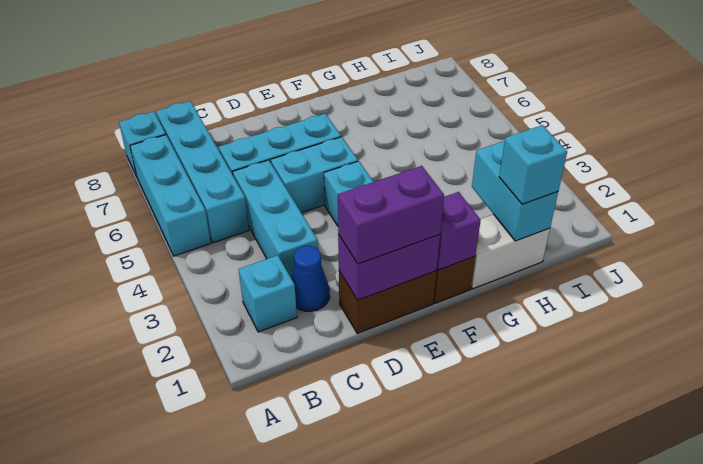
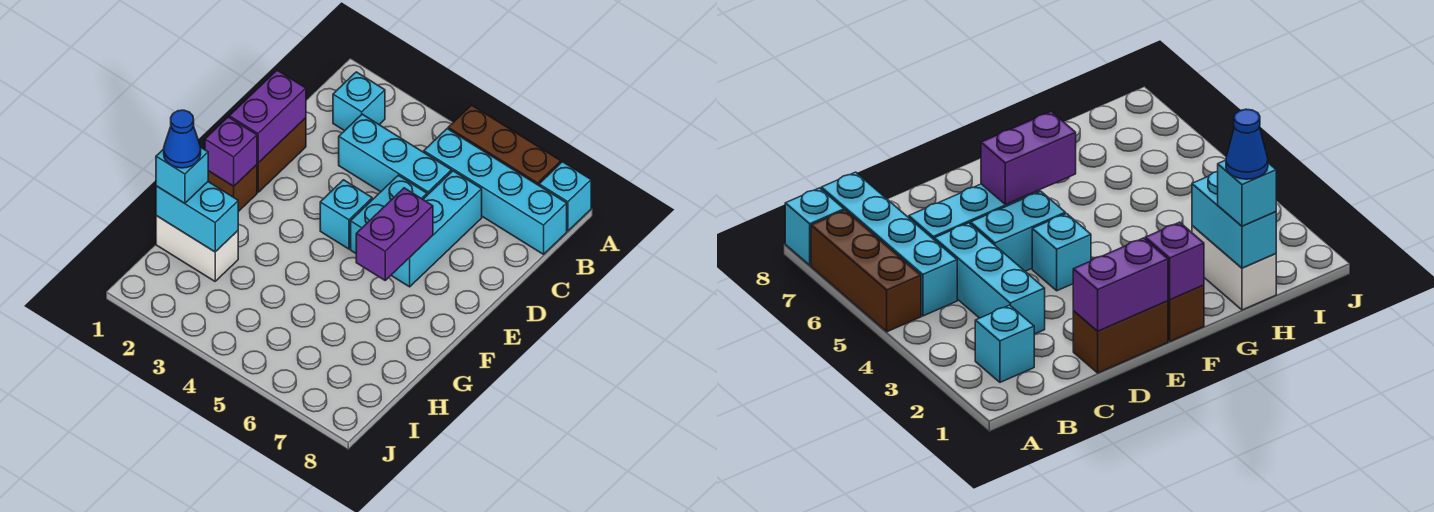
cyan 1x3 brick [130,135,211,256] -> brown 1x3 brick [448,105,561,185]
blue 1x1 cone [291,246,330,311] -> blue 1x1 cone moved to [164,110,201,168]
purple 1x2 brick [338,166,444,264] -> purple 1x2 brick moved to [356,188,433,280]
white 1x2 brick [471,214,550,289] -> white 1x2 brick turned to [156,216,238,281]

